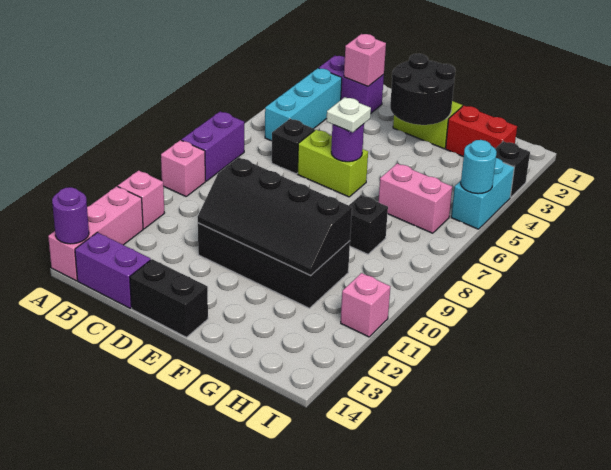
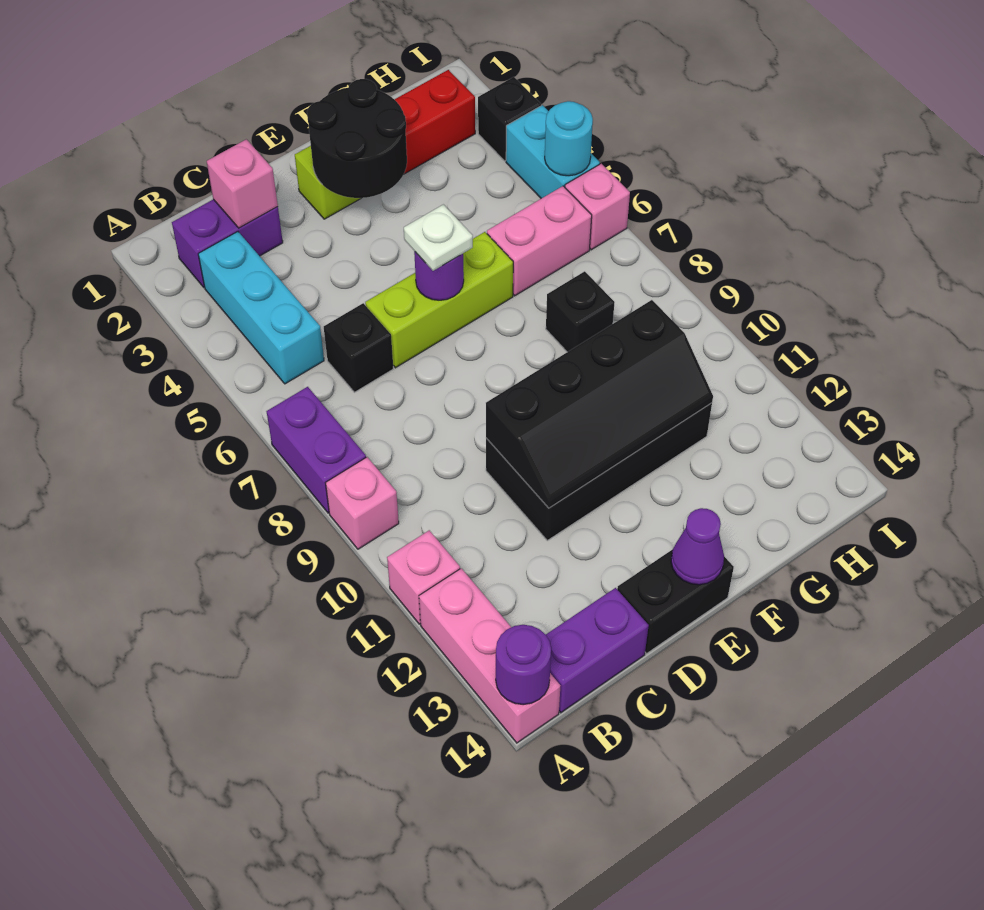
lime 1x2 brick [298,130,368,197] -> lime 1x3 brick [365,232,513,368]
none -> purple 1x1 cone [671,508,724,585]
pink 1x1 brick [341,273,390,337] -> pink 1x1 brick moved to [565,164,630,250]

